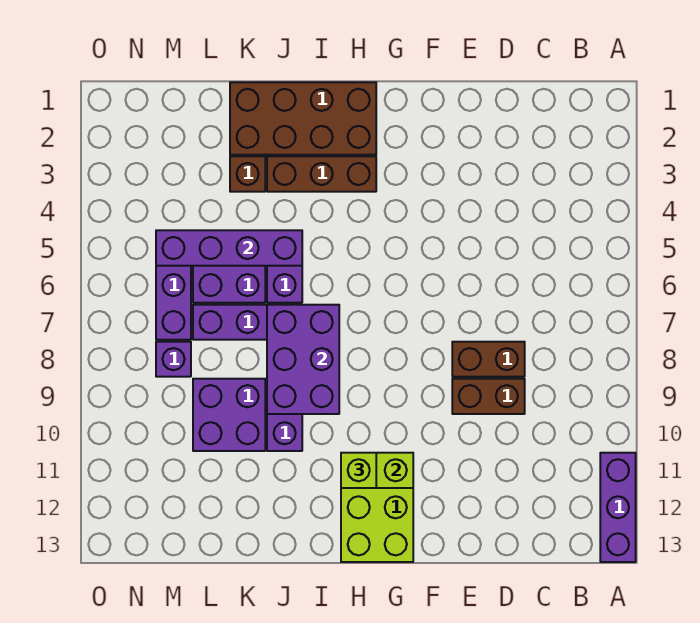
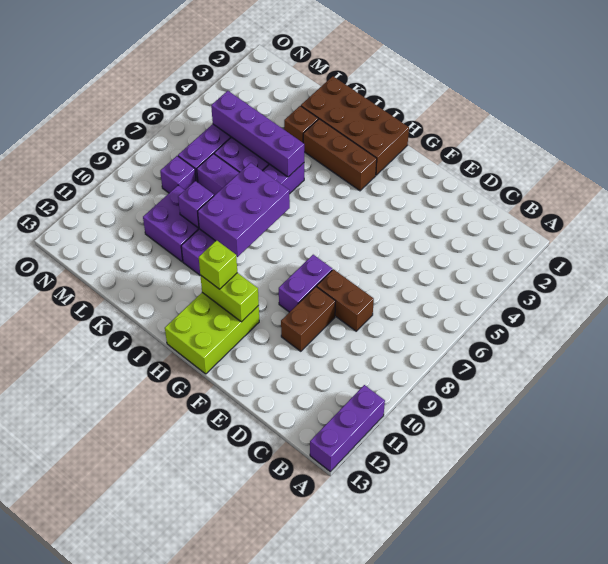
brown 1x2 brick [452,379,525,414] -> brown 1x2 brick turned to [281,287,336,351]
none -> purple 1x2 brick [279,255,332,312]
none -> purple 1x1 brick [178,181,214,228]

